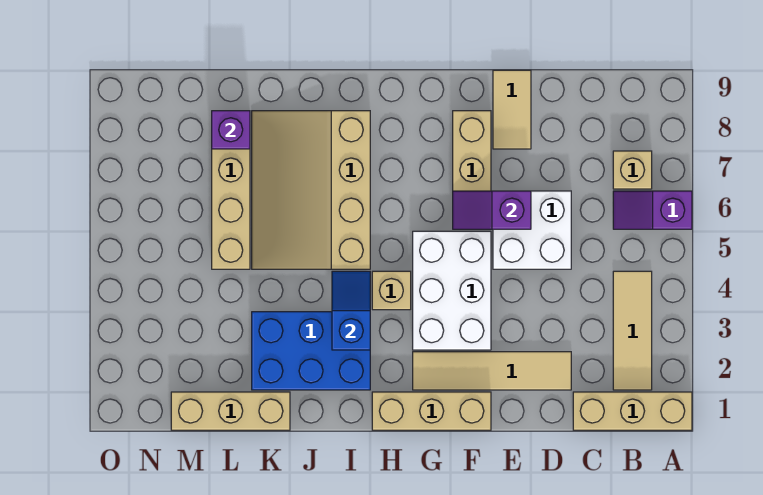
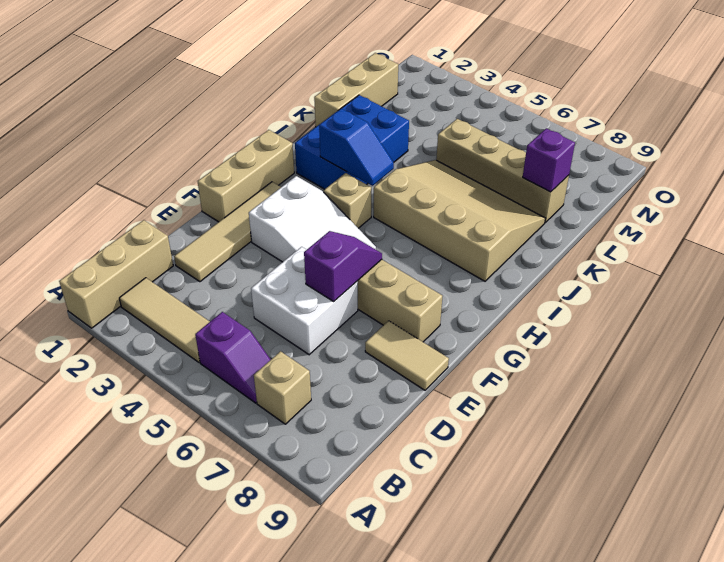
purple 1x2 slope [613,191,692,229] -> purple 1x2 slope turned to [195,312,271,403]
white 2x3 brick [413,231,491,350] -> white 2x3 slope [249,176,376,262]

